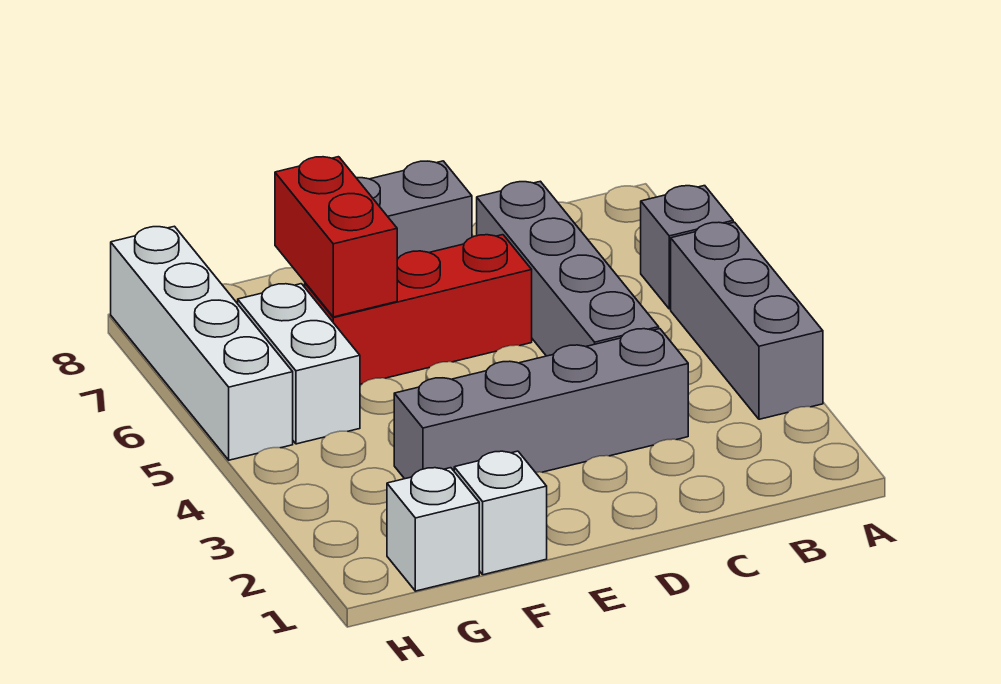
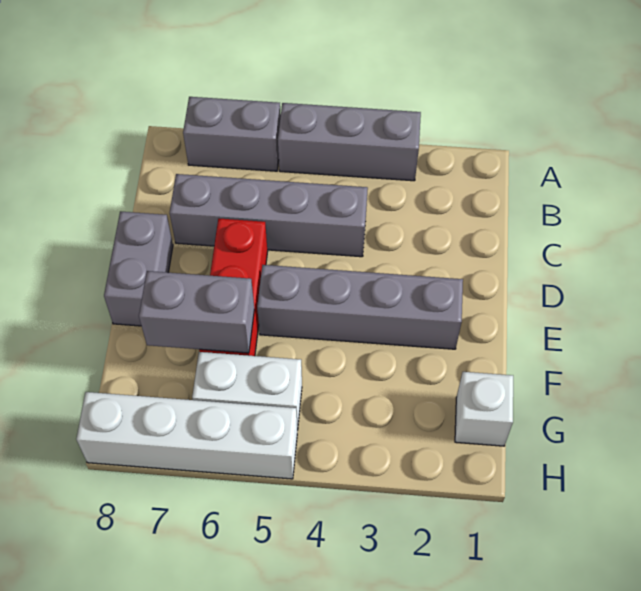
grey 1x1 brick [641,186,733,309] -> grey 1x2 brick [183,97,281,171]
grey 1x4 brick [394,329,688,479] -> grey 1x4 brick turned to [257,265,463,349]
white 1x1 brick [454,451,547,575] -> none
red 1x2 brick [275,157,397,317] -> grey 1x2 brick [139,271,254,353]

